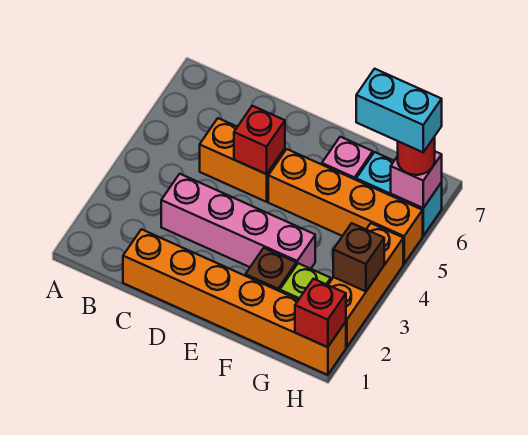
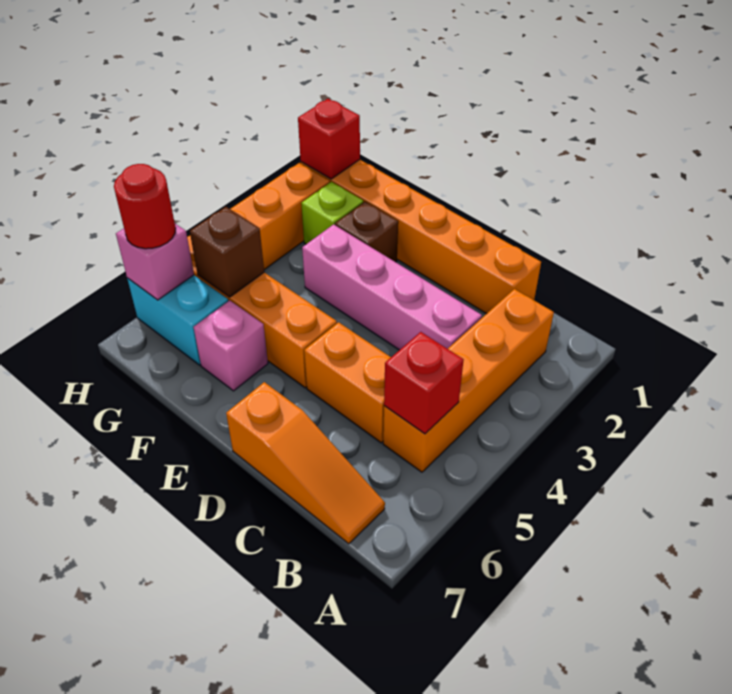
none -> orange 1x4 brick [383,289,554,472]
none -> orange 1x3 slope [226,382,385,544]
red 1x1 brick [234,106,285,174] -> red 1x1 brick moved to [384,332,464,434]
cyan 1x2 brick [356,69,442,152] -> none
brown 1x1 brick [333,223,384,291] -> brown 1x1 brick moved to [190,207,264,297]

